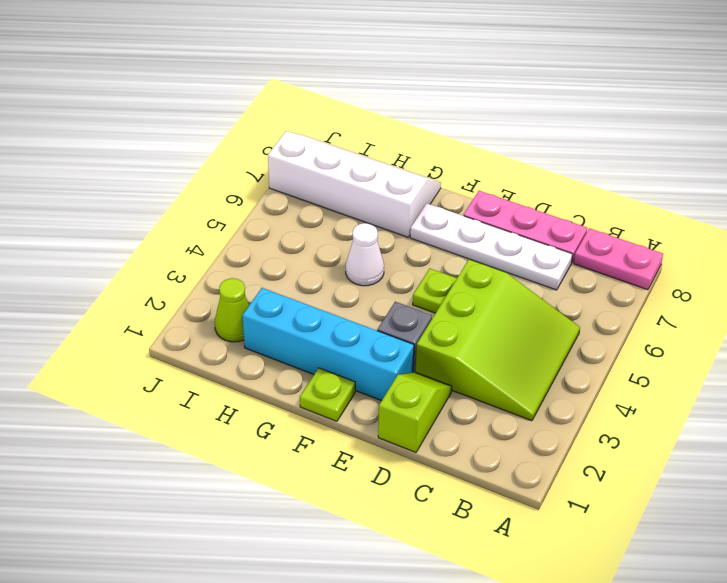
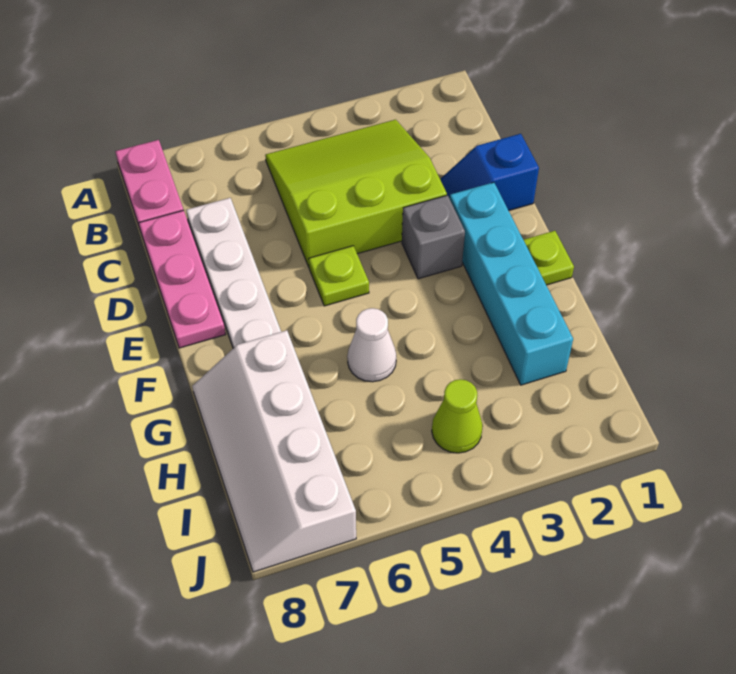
lime 1x2 slope [378,372,452,452] -> blue 1x2 slope [440,134,539,211]
lime 1x1 cone [215,278,249,342] -> lime 1x1 cone moved to [432,379,483,453]

